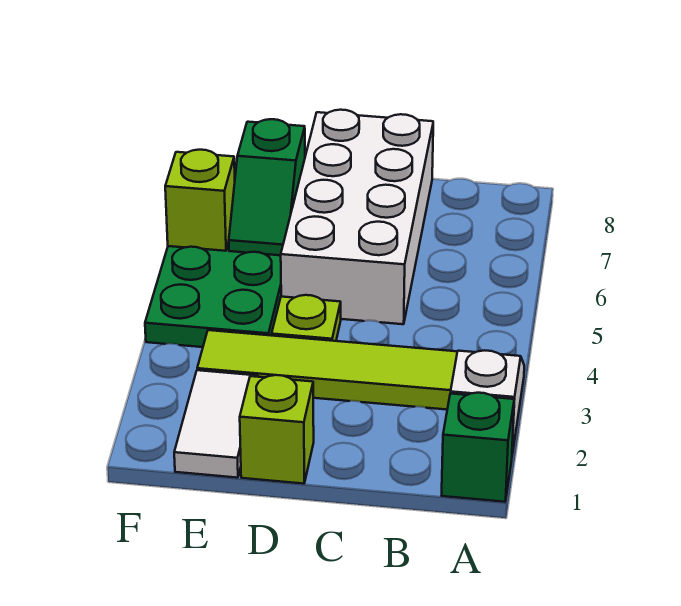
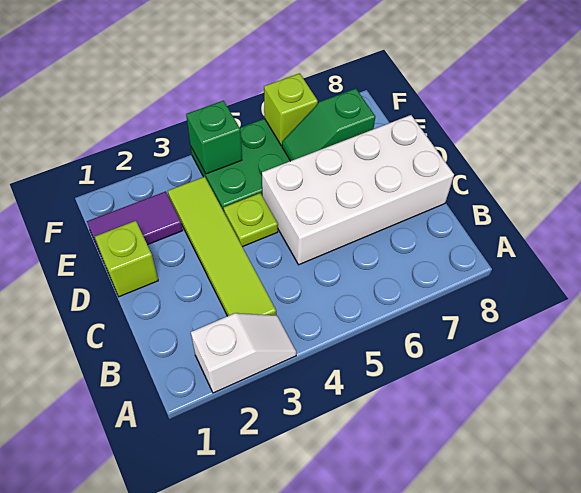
green 1x1 brick [442,393,514,502] -> green 1x1 brick moved to [186,101,242,174]
white 1x2 tile [174,370,258,478] -> purple 1x2 tile [87,191,183,257]

